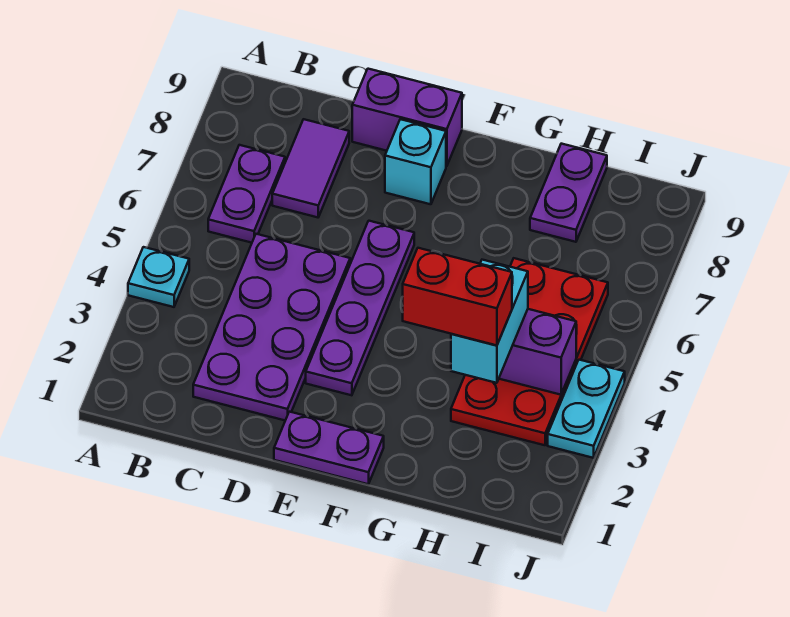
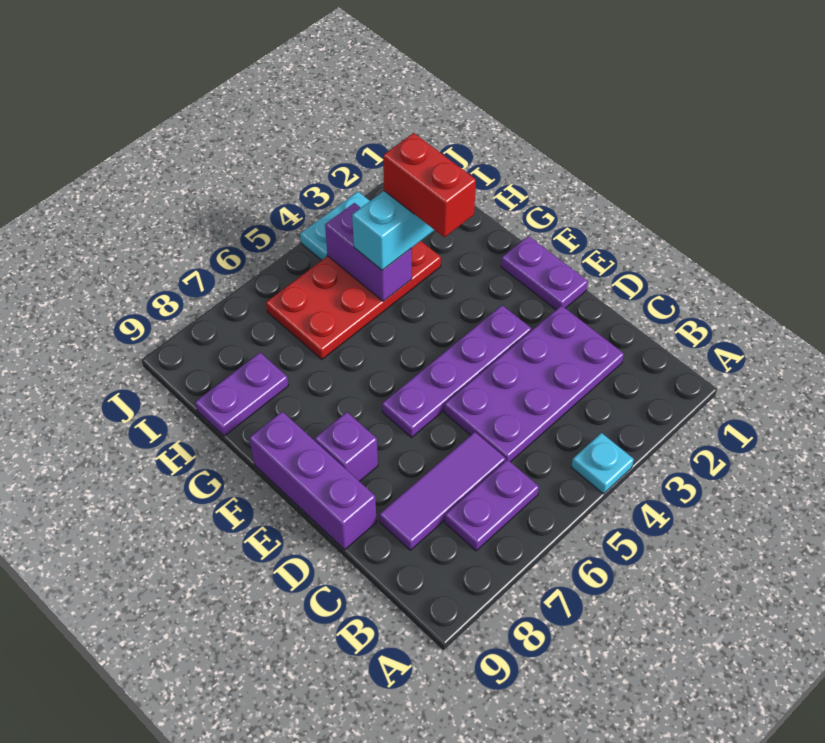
purple 1x2 tile [272,119,349,217] -> purple 1x3 tile [379,432,506,550]
purple 1x2 brick [352,69,462,166] -> purple 1x3 brick [249,412,377,550]
cyan 1x1 brick [385,119,446,204] -> purple 1x1 brick [315,412,378,482]

